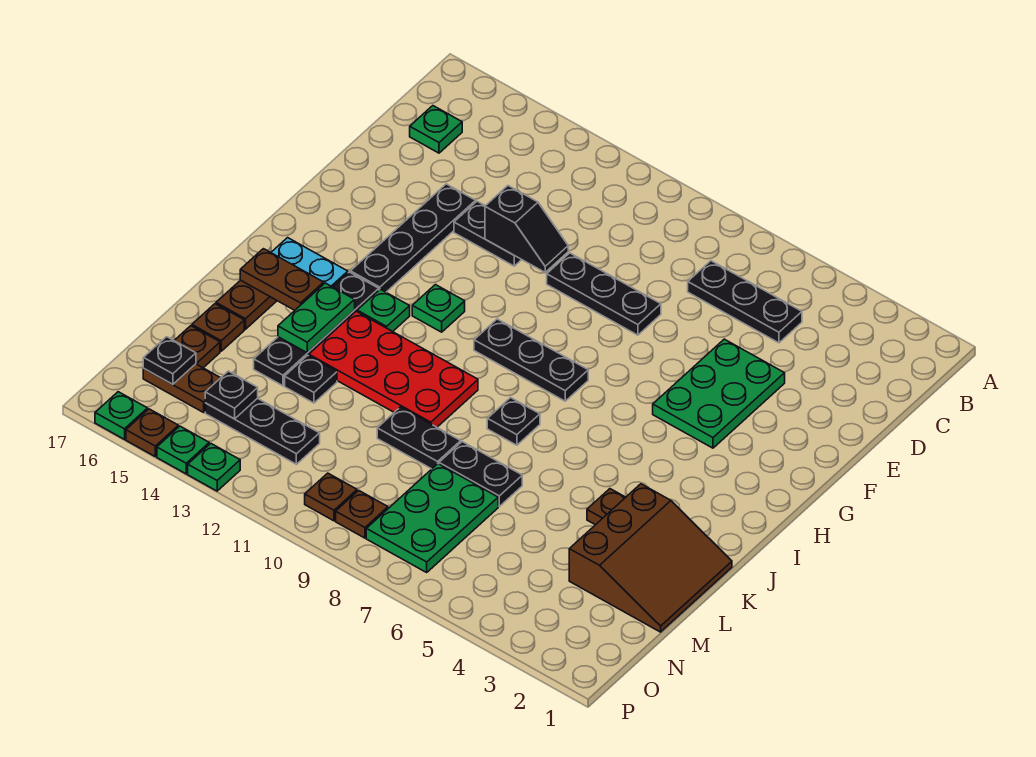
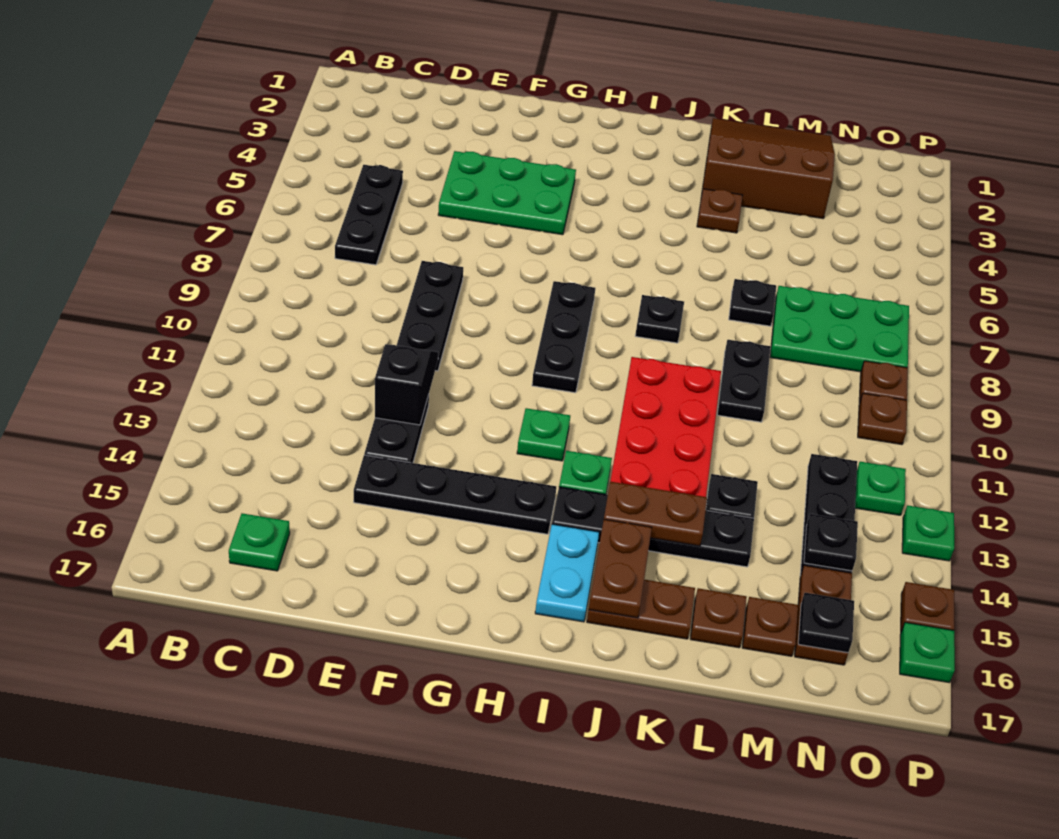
green 1x2 plate [278,283,355,353] -> brown 1x2 plate [604,482,707,546]
black 1x2 plate [439,442,522,506] -> black 1x1 plate [729,279,776,326]
green 1x1 plate [157,426,209,474] -> green 1x1 plate moved to [855,462,906,515]

